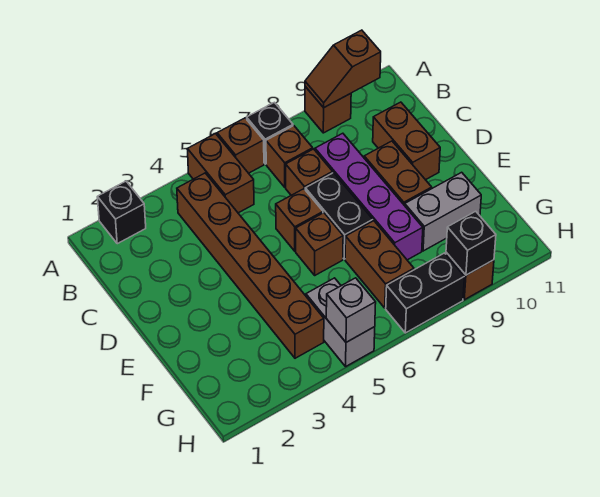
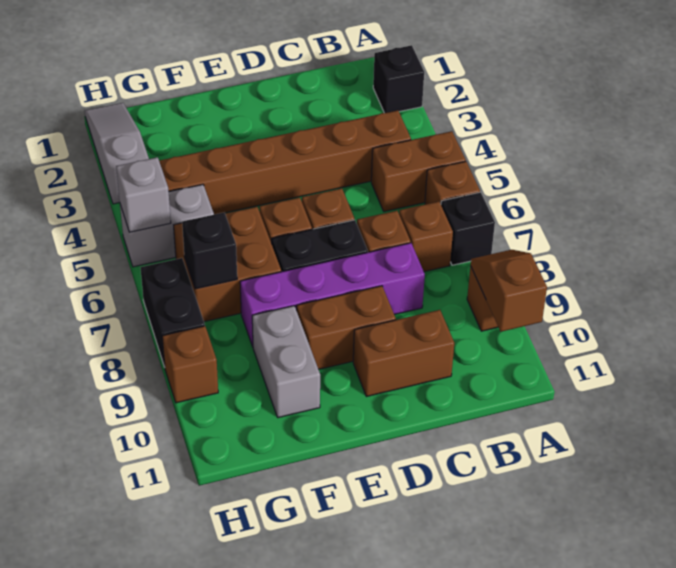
brown 1x2 brick [345,221,414,308] -> brown 2x2 brick [174,207,281,322]
none -> grey 1x3 slope [85,103,149,204]
black 1x1 brick [446,211,496,275] -> black 1x1 brick moved to [182,213,237,289]

